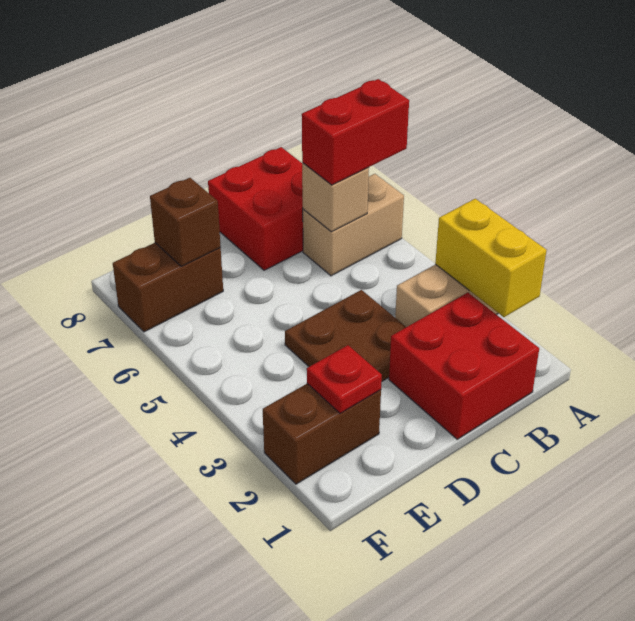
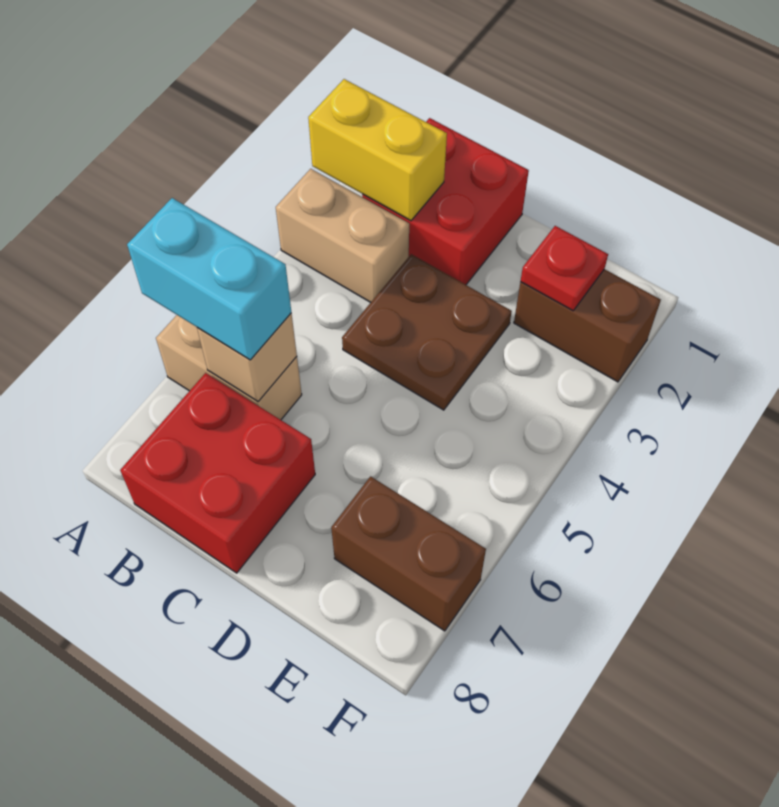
yellow 1x2 brick [435,199,547,317] -> yellow 1x2 brick turned to [308,79,447,221]
red 1x2 brick [302,79,409,185] -> cyan 1x2 brick [127,198,291,360]
brown 1x1 brick [150,178,221,266] -> none

